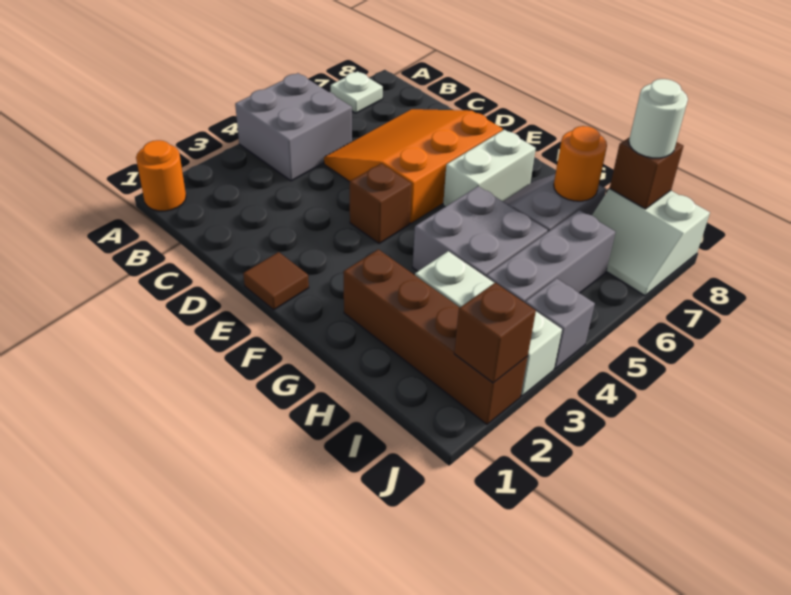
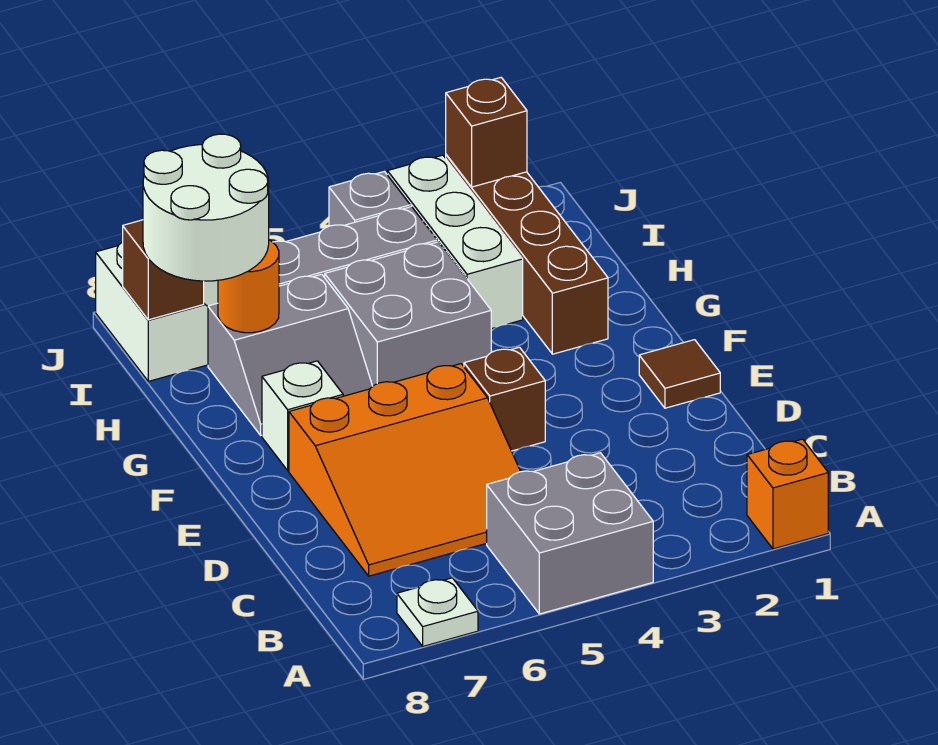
orange 1x1 round brick [136,140,186,211] -> orange 1x1 brick [747,439,828,549]
white 1x2 brick [443,130,536,207] -> white 1x1 brick [262,361,343,471]
white 1x1 round brick [629,79,688,158] -> white 2x2 round brick [143,134,269,281]

